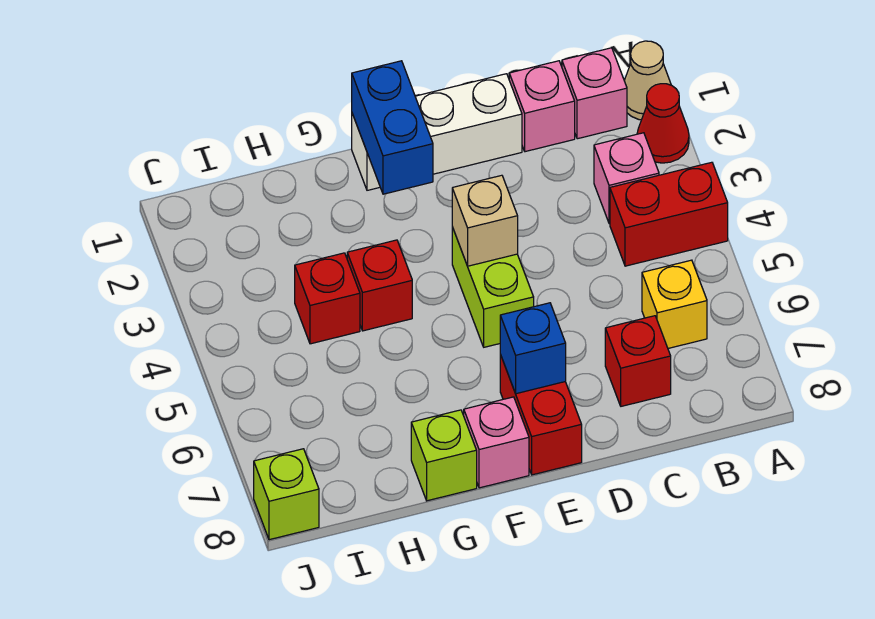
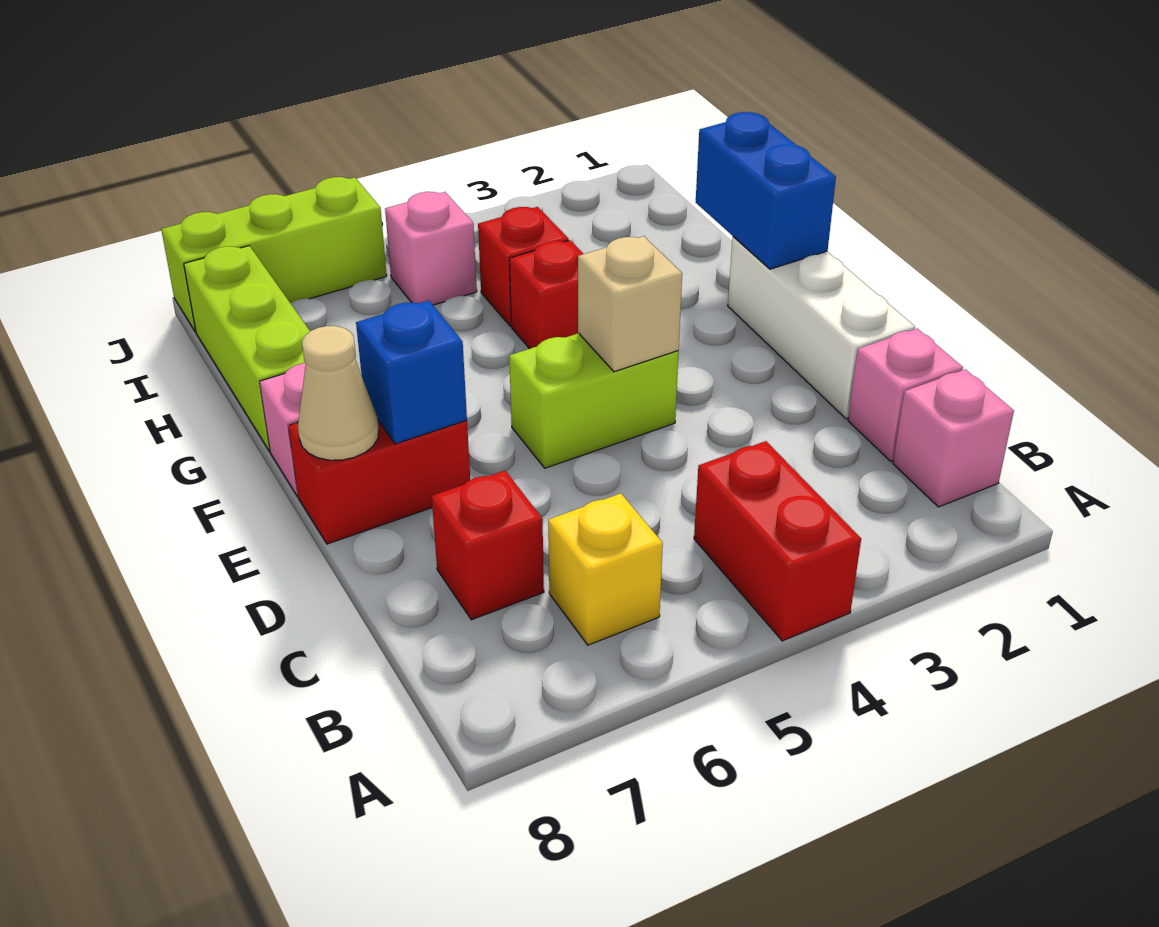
tan 1x1 cone [624,41,671,120] -> tan 1x1 cone moved to [298,326,379,460]
red 1x1 cone [637,84,689,163] -> none
pink 1x1 brick [594,133,659,224] -> pink 1x1 brick moved to [385,192,477,305]
blue 1x2 brick [352,61,433,194] -> blue 1x2 brick turned to [696,112,836,269]
lime 1x1 brick [411,410,477,501] -> lime 1x3 brick [184,246,310,451]
lime 1x1 brick [254,449,319,540] -> lime 1x3 brick [161,177,387,332]

